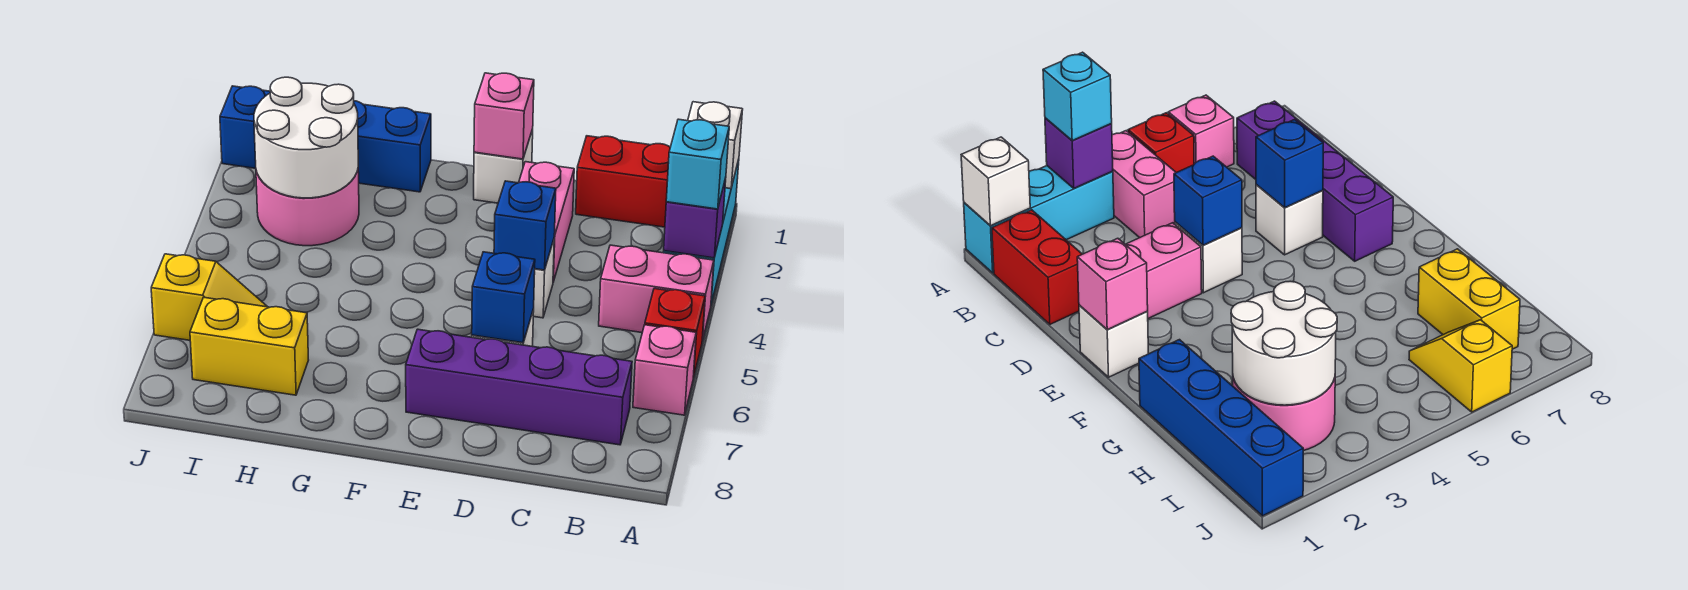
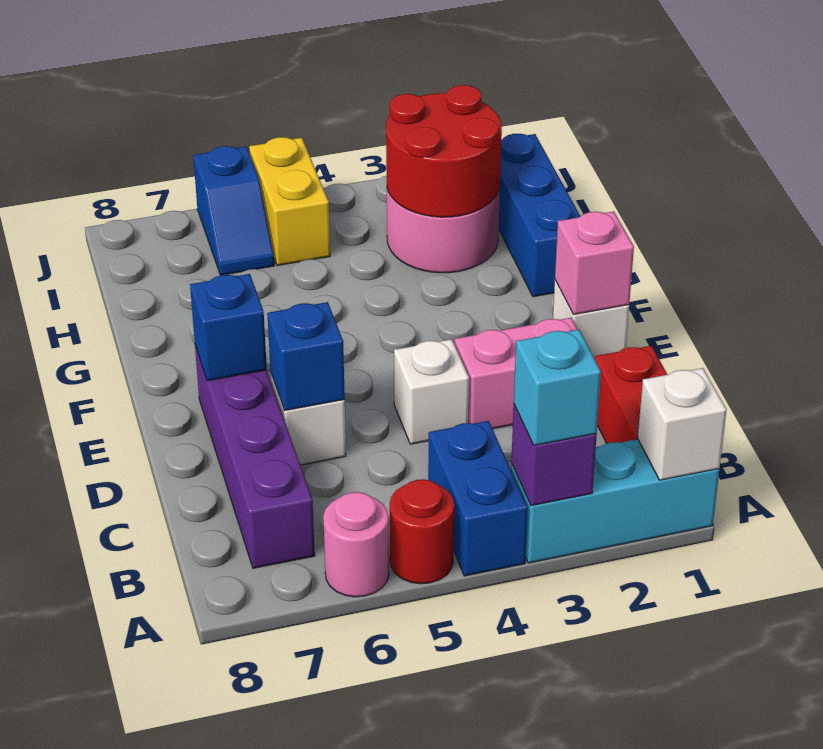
pink 1x2 brick [599,245,714,341] -> blue 1x2 brick [428,421,528,576]
red 1x1 brick [645,288,705,378] -> red 1x1 round brick [390,479,454,584]
pink 1x1 brick [633,325,696,415] -> pink 1x1 round brick [323,492,389,597]
blue 1x1 brick [494,181,556,270] -> blue 1x1 brick moved to [190,274,267,381]
blue 1x4 brick [220,86,431,192] -> blue 1x3 brick [499,134,580,297]
white 2x2 round brick [254,77,358,198] -> red 2x2 round brick [386,85,502,217]
yellow 1x2 brick [190,297,308,395] -> yellow 1x2 brick moved to [249,137,330,266]
yellow 1x2 slope [151,254,267,340] -> blue 1x2 slope [193,146,274,275]

